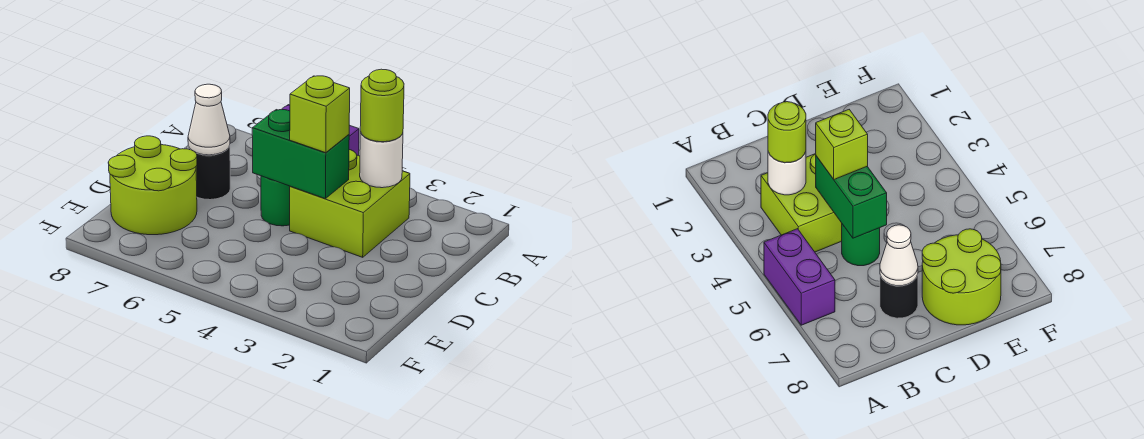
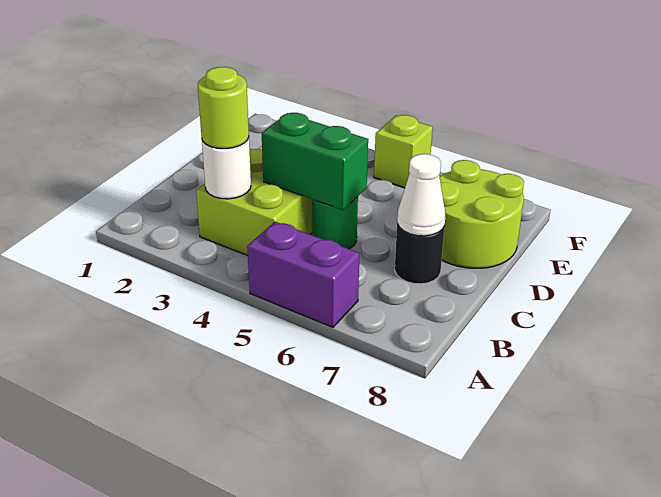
lime 1x1 brick [290,76,350,153] -> lime 1x1 brick moved to [374,115,433,188]

